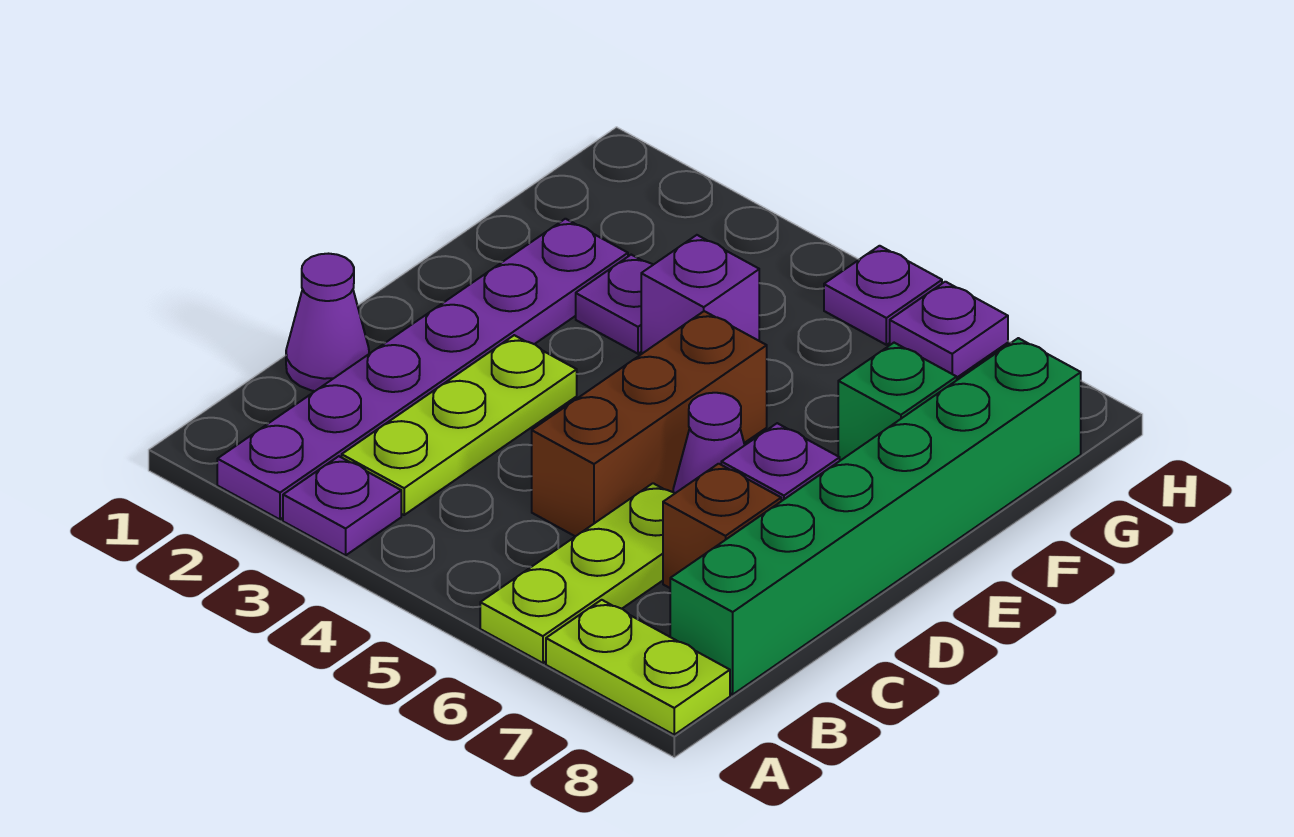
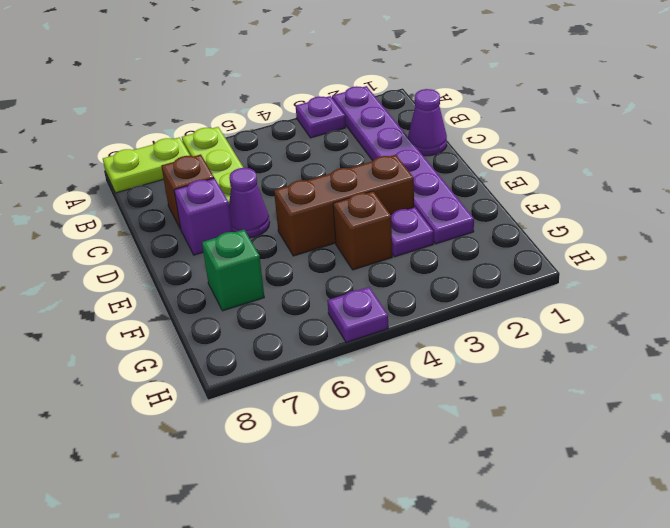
lime 1x3 plate [342,335,577,515] -> none
green 1x6 brick [670,338,1081,694] -> none
brown 1x3 brick [532,311,767,536] -> brown 1x3 brick turned to [274,155,414,256]
purple 1x1 brick [641,235,759,354] -> brown 1x1 brick [333,191,392,270]
purple 1x1 plate [890,282,1008,377] -> none

